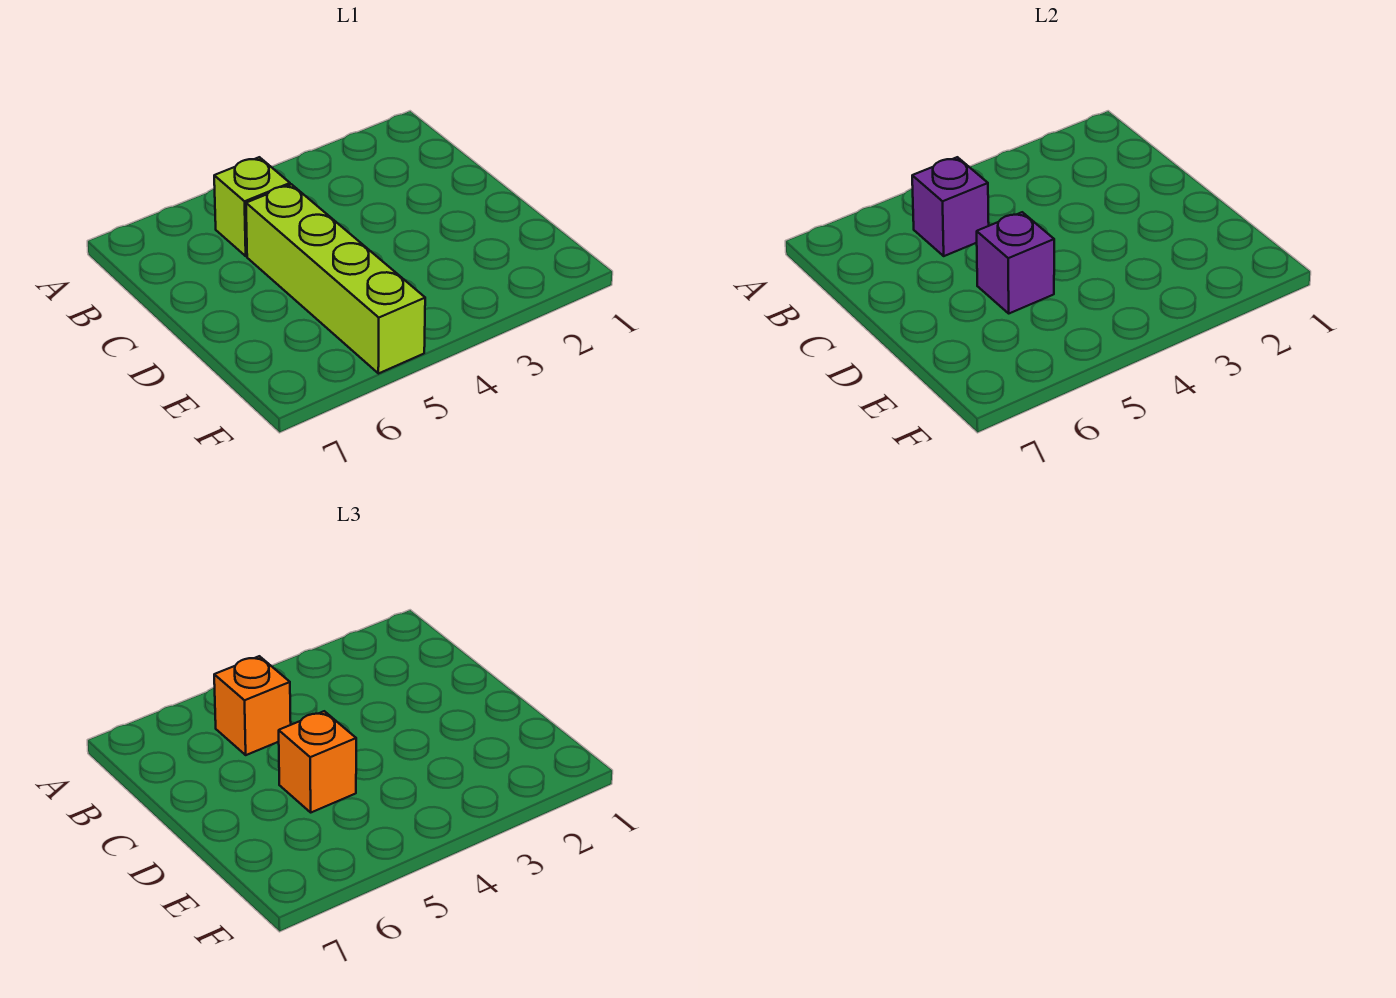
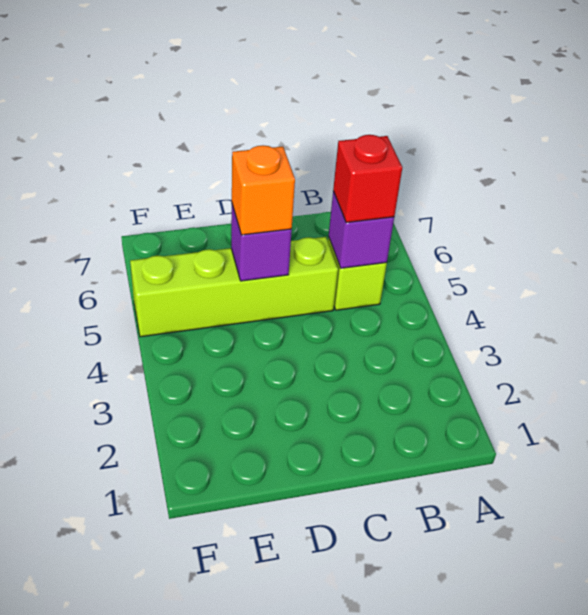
orange 1x1 brick [214,656,291,755] -> red 1x1 brick [333,135,402,223]

